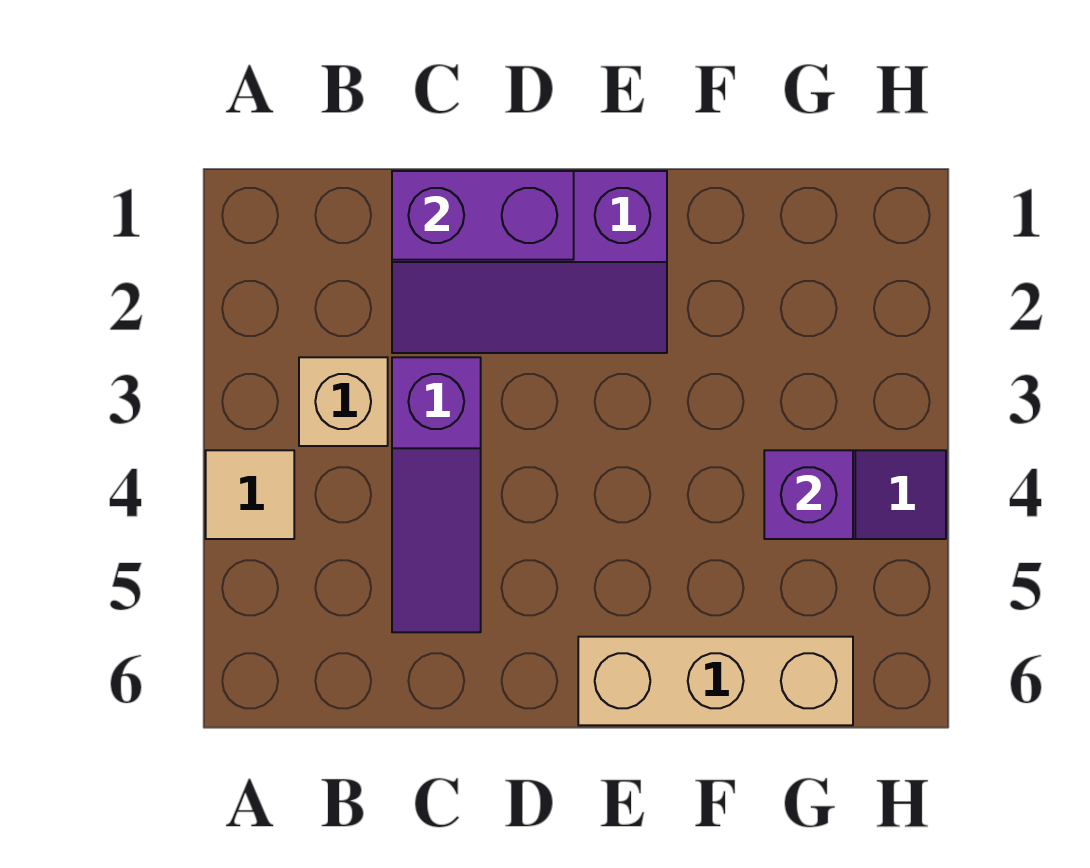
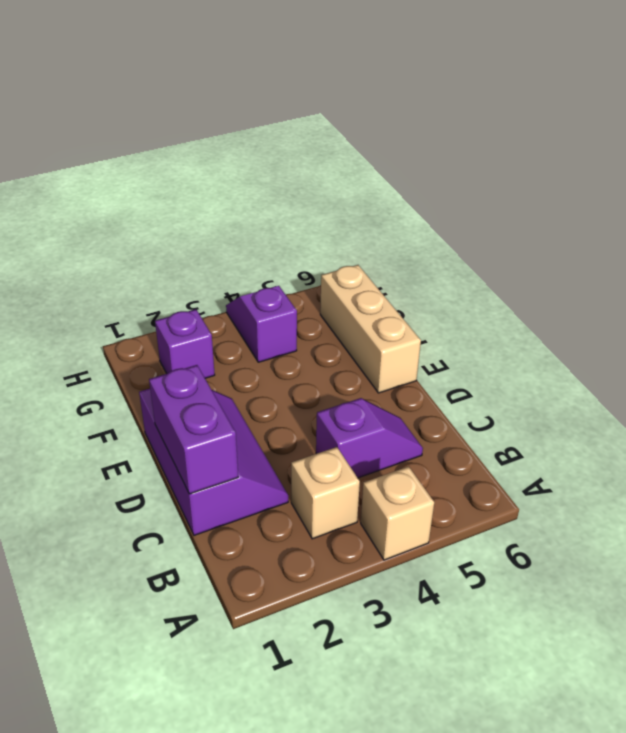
tan 1x1 tile [206,450,294,539] -> tan 1x1 brick [361,467,434,560]
purple 1x3 slope [392,357,481,632] -> purple 1x2 slope [316,398,423,478]
purple 1x1 brick [764,450,853,539] -> purple 1x1 brick moved to [155,309,215,378]

